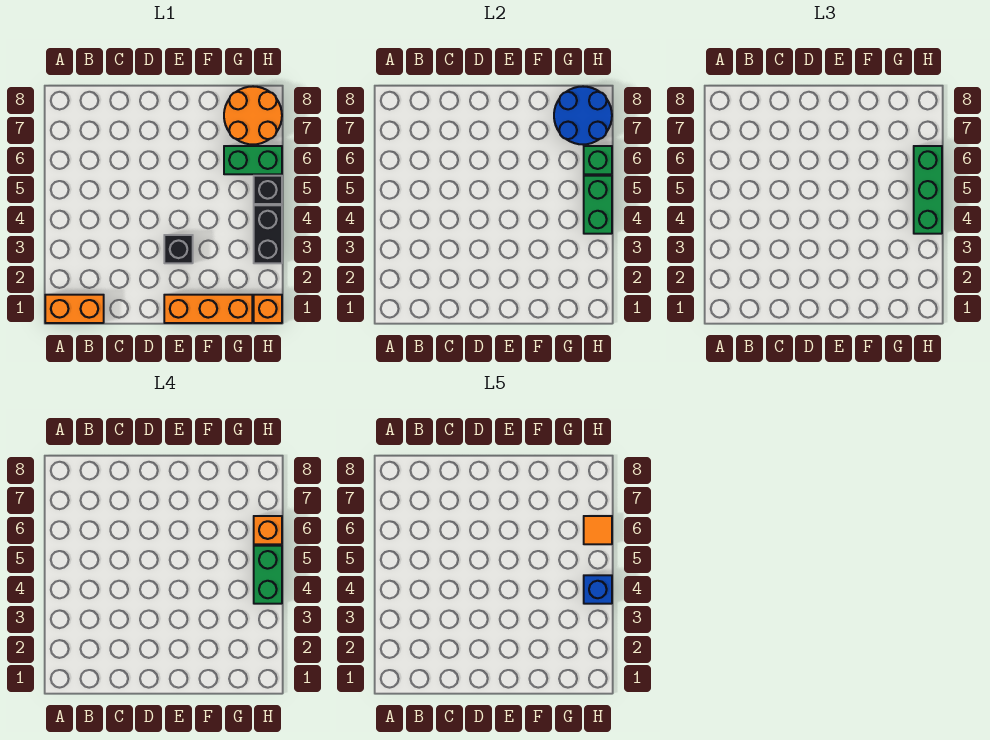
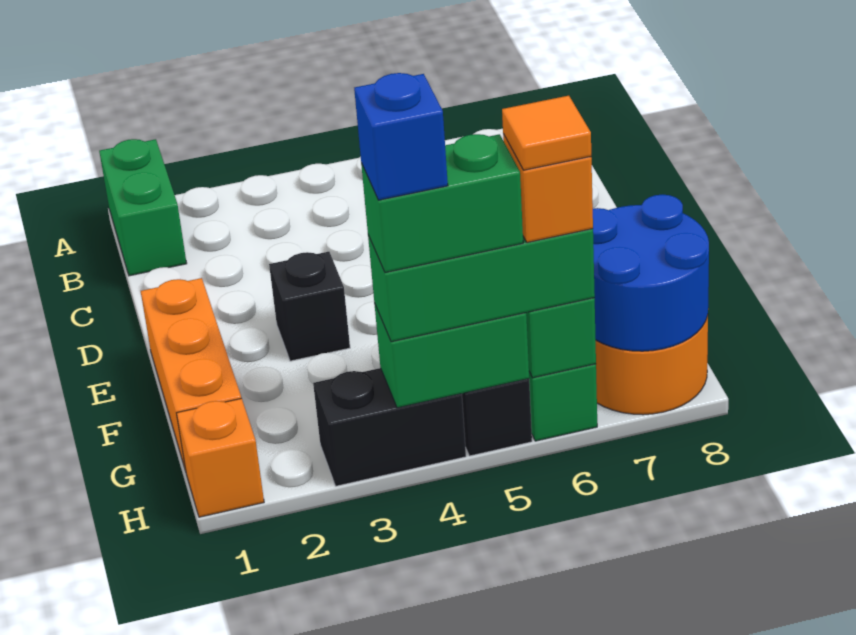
orange 1x2 brick [45,295,104,323] -> green 1x2 brick [99,139,187,276]

